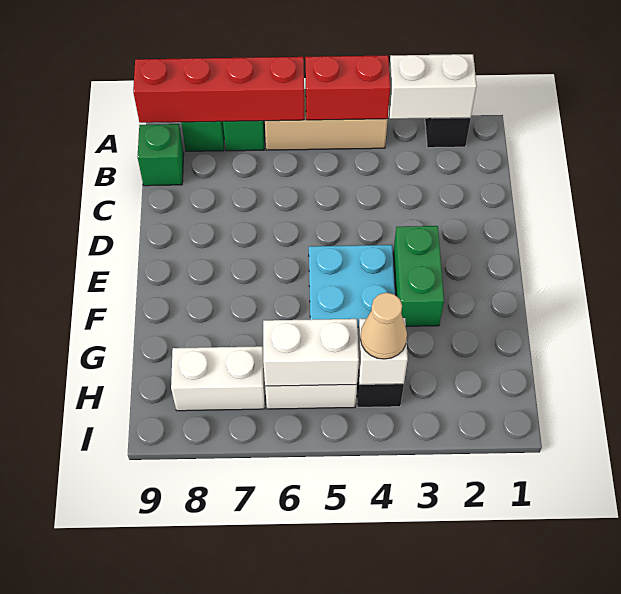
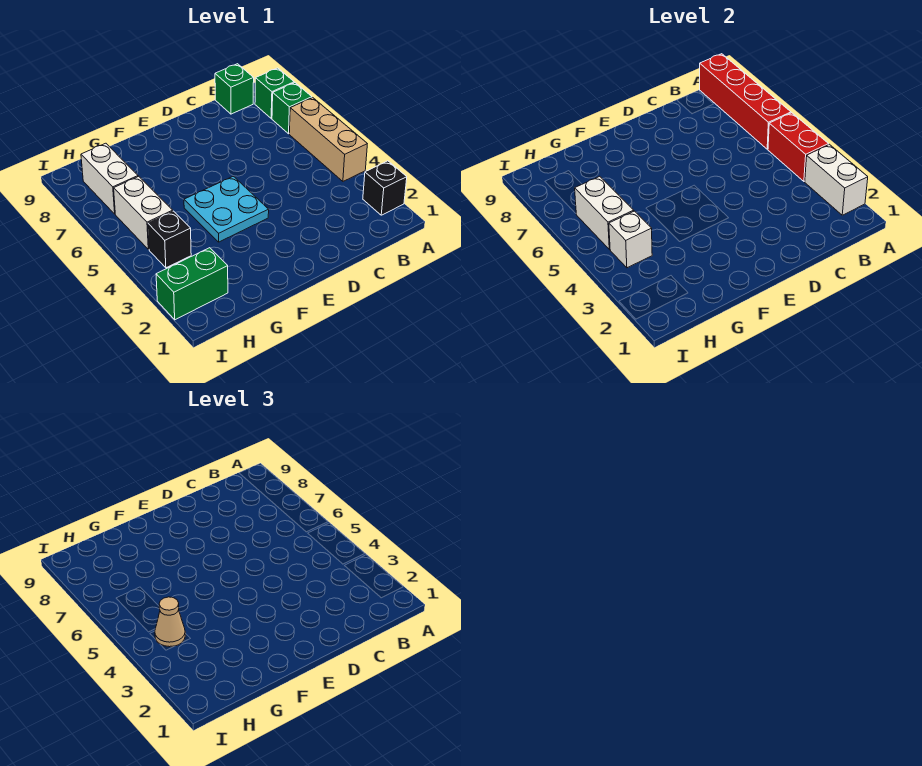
green 1x2 brick [393,226,444,326] -> green 1x2 brick moved to [156,248,228,320]

